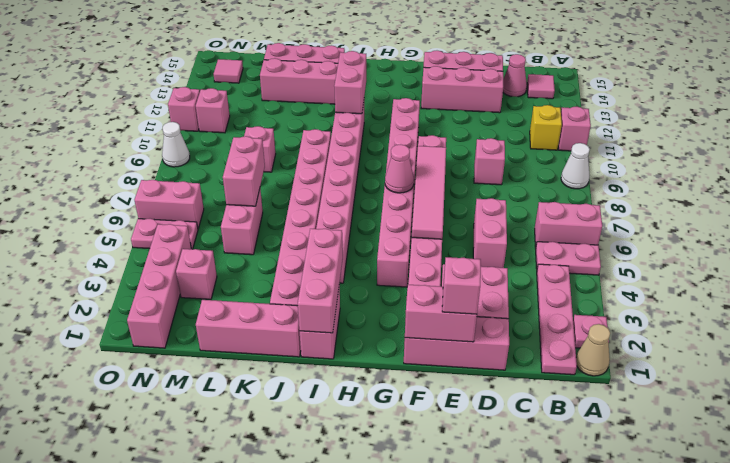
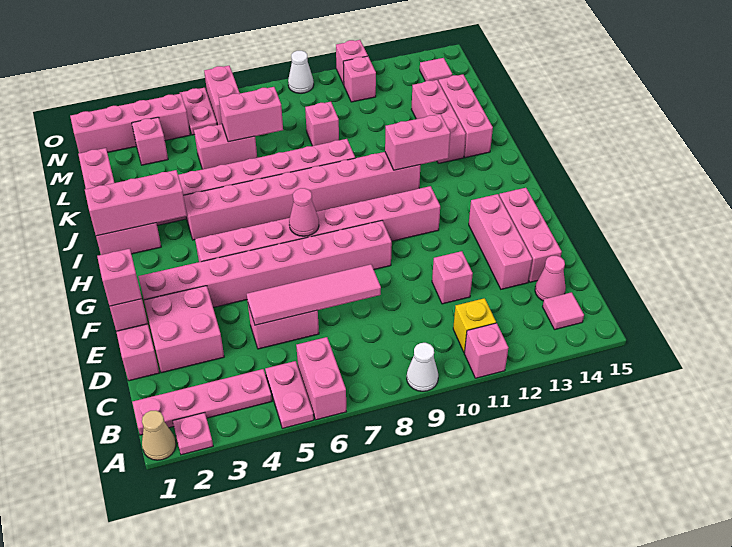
pink 1x1 brick [474,138,505,185] -> pink 1x1 brick moved to [432,251,473,304]
pink 1x4 tile [412,146,446,239] -> pink 1x4 tile moved to [247,264,381,325]

